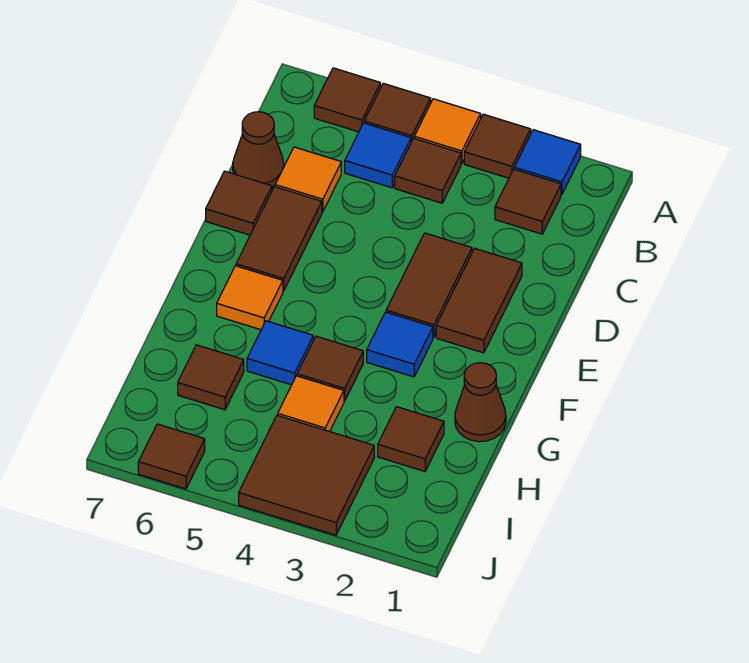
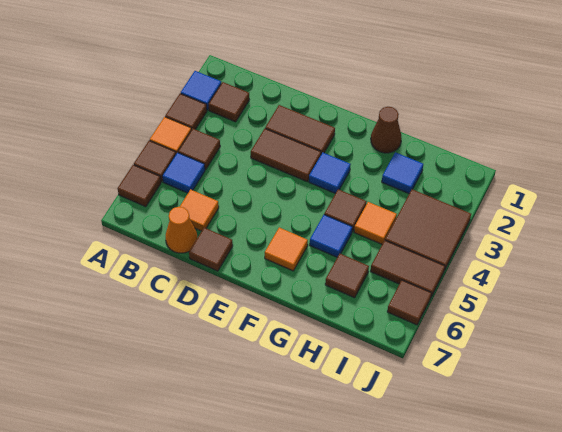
brown 1x1 cone [233,112,284,187] -> orange 1x1 cone [166,207,197,253]
brown 1x2 tile [236,187,322,291] -> brown 1x2 tile moved to [371,241,445,297]
brown 1x1 tile [378,407,444,471] -> blue 1x1 tile [382,152,423,193]

